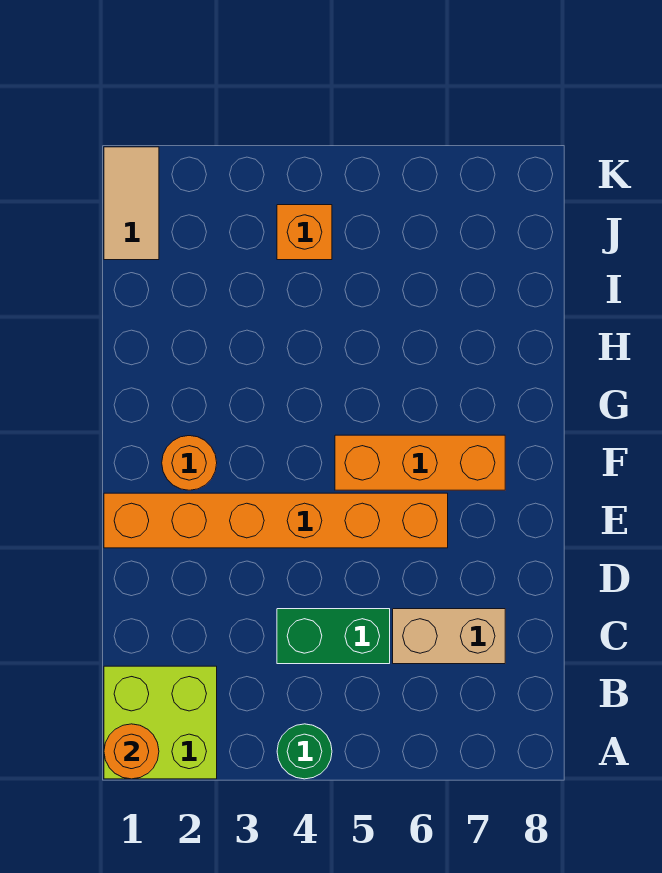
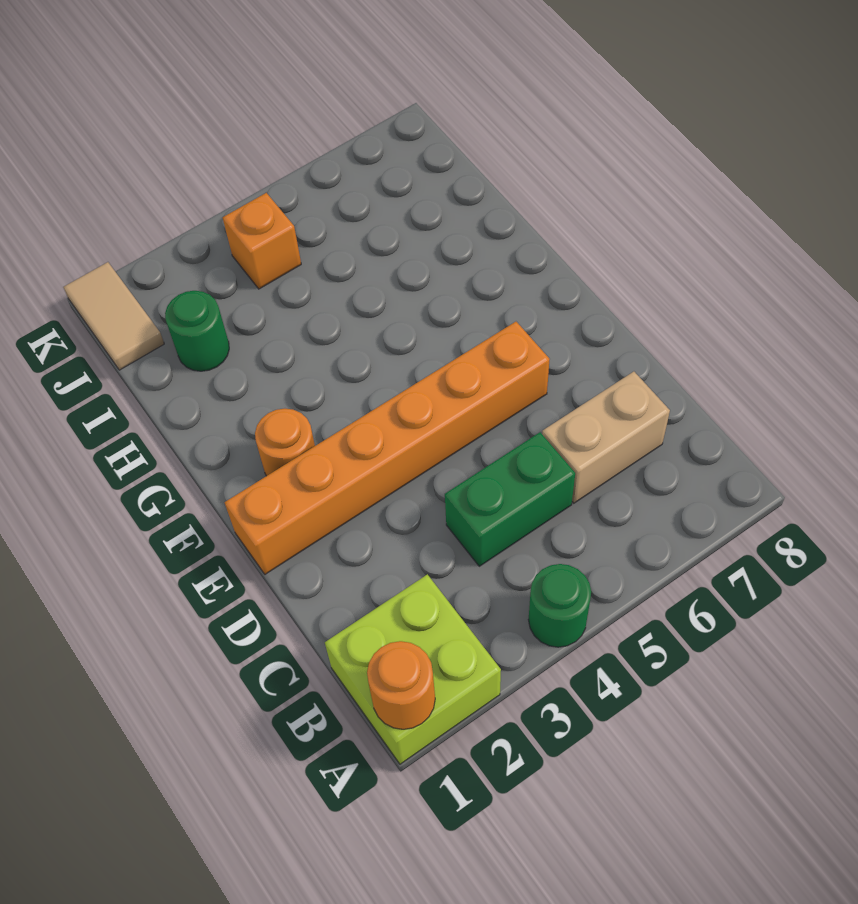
orange 1x3 brick [335,435,505,490] -> none
none -> green 1x1 round brick [165,291,229,371]

